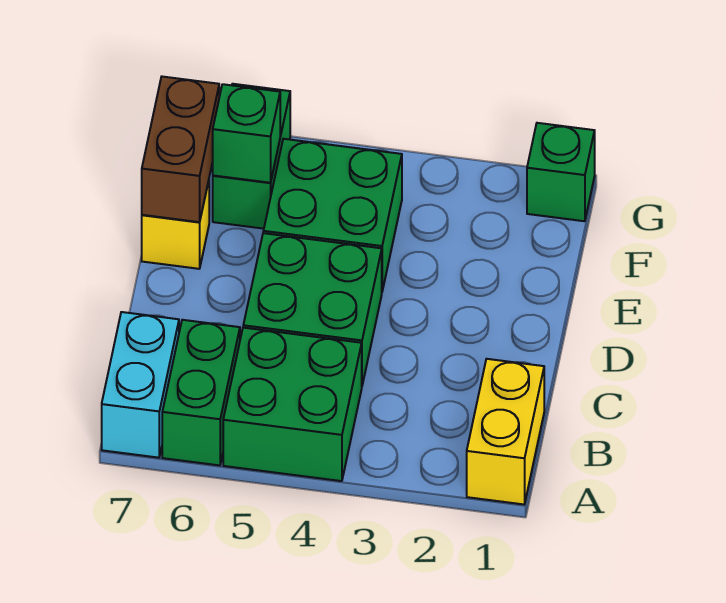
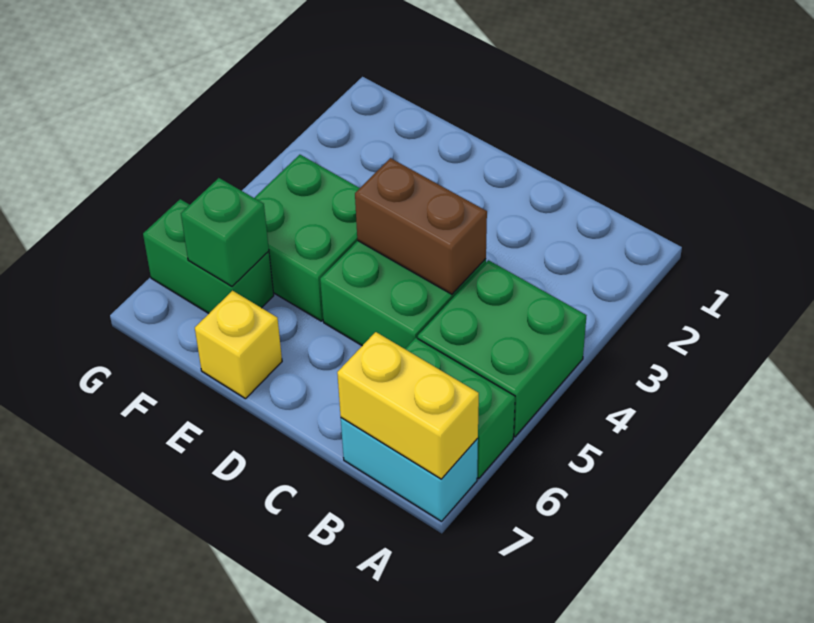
yellow 1x2 brick [467,359,544,504] -> yellow 1x2 brick moved to [337,332,479,479]
brown 1x2 brick [142,77,219,222] -> brown 1x2 brick moved to [355,158,487,294]
green 1x1 brick [527,123,595,221] -> none

